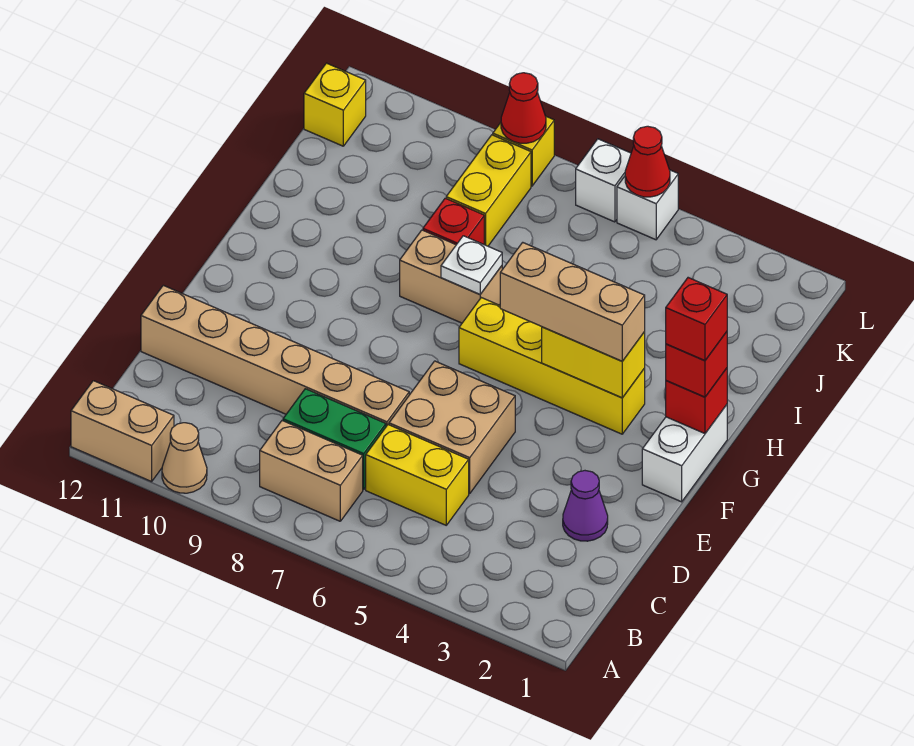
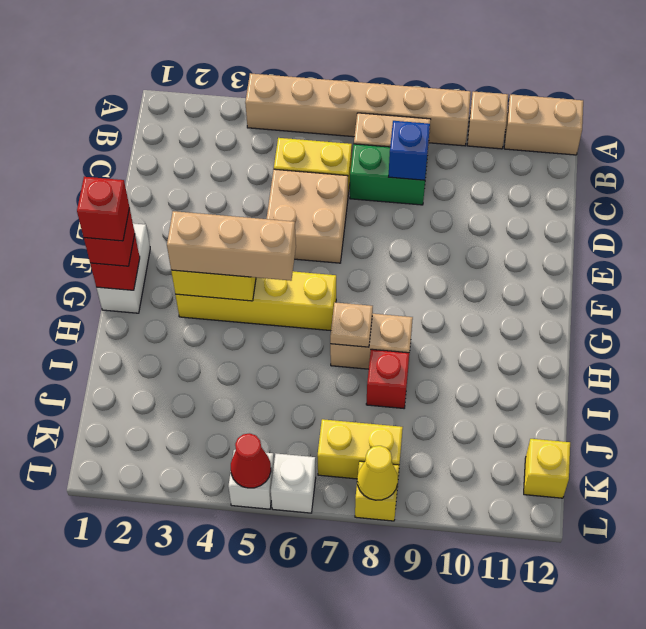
tan 1x1 cone [162,423,207,493] -> tan 1x1 brick [467,92,508,149]
none -> blue 1x1 brick [389,121,430,180]
purple 1x1 cone [563,471,608,541] -> none
tan 1x6 brick [141,285,409,426] -> tan 1x6 brick moved to [245,73,471,146]
white 1x1 plate [441,236,502,294] -> tan 1x1 plate [330,302,373,347]
yellow 1x2 brick [446,135,531,246] -> yellow 1x2 brick turned to [317,419,403,479]
red 1x1 cone [501,73,546,143] -> yellow 1x1 cone [357,446,398,500]

